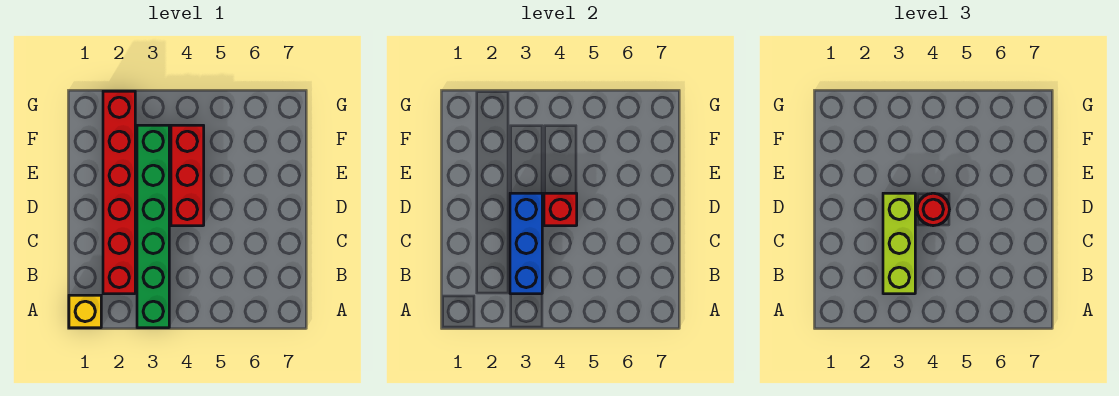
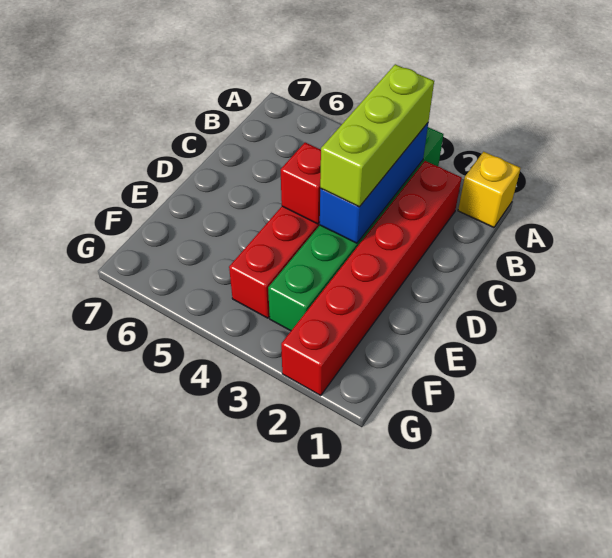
red 1x1 round brick [917,193,949,226] -> none

